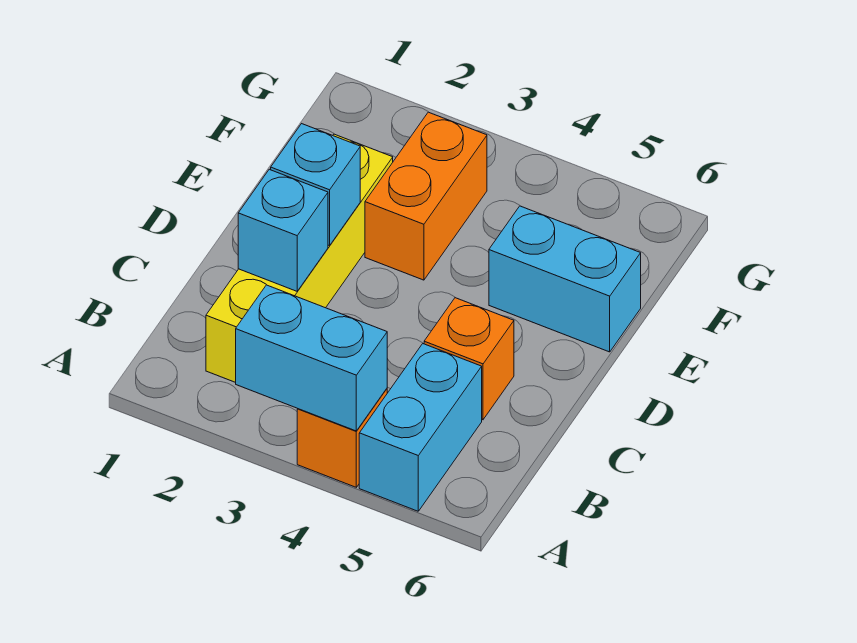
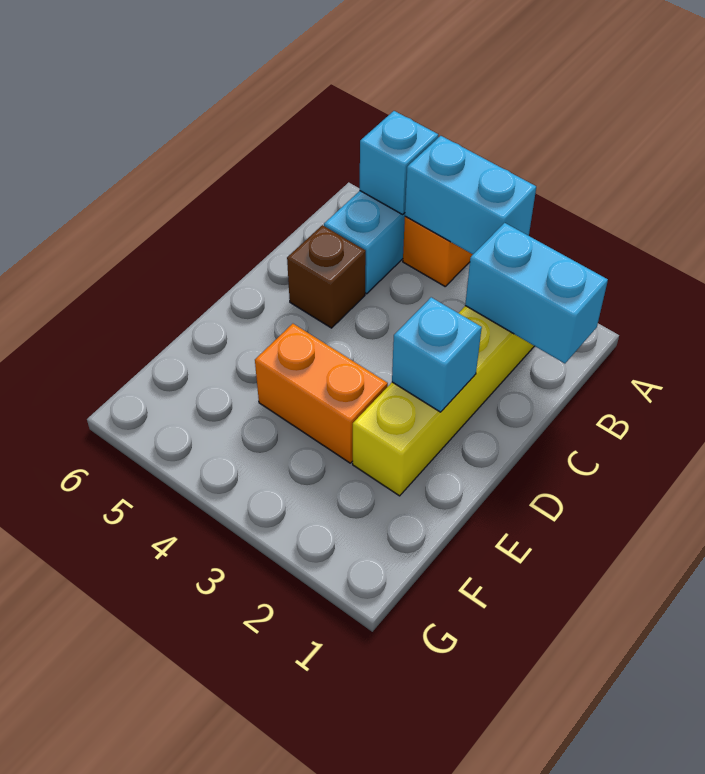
cyan 1x1 brick [238,169,328,291] -> cyan 1x1 brick moved to [360,111,438,214]
orange 1x1 brick [424,298,514,420] -> brown 1x1 brick [287,225,366,328]
orange 1x2 brick [365,112,487,280] -> orange 1x2 brick turned to [255,324,388,463]
cyan 1x2 brick [489,206,641,352] -> cyan 1x2 brick moved to [465,223,608,363]

